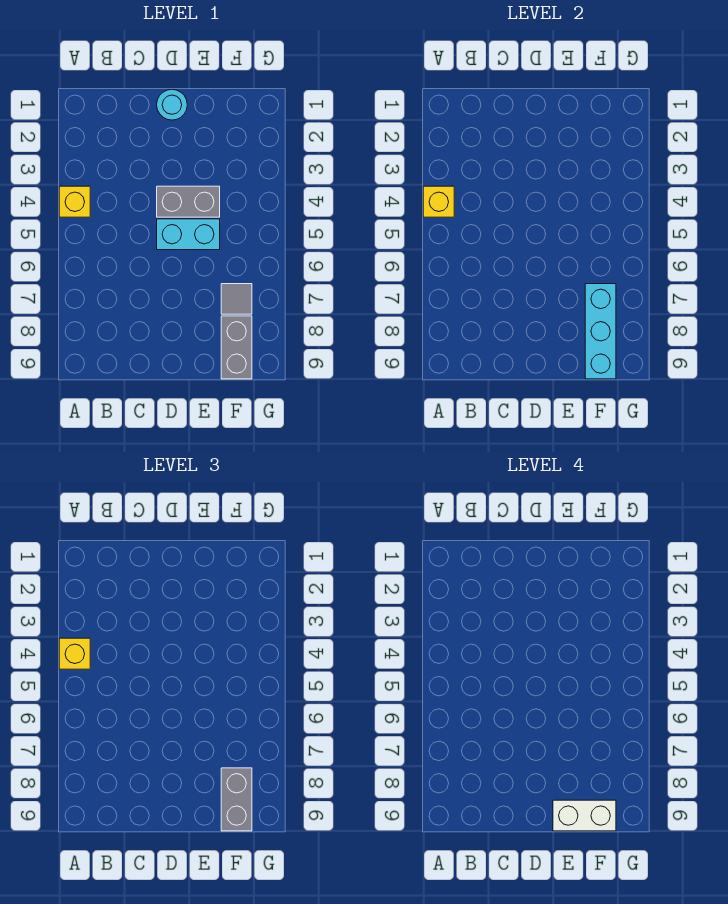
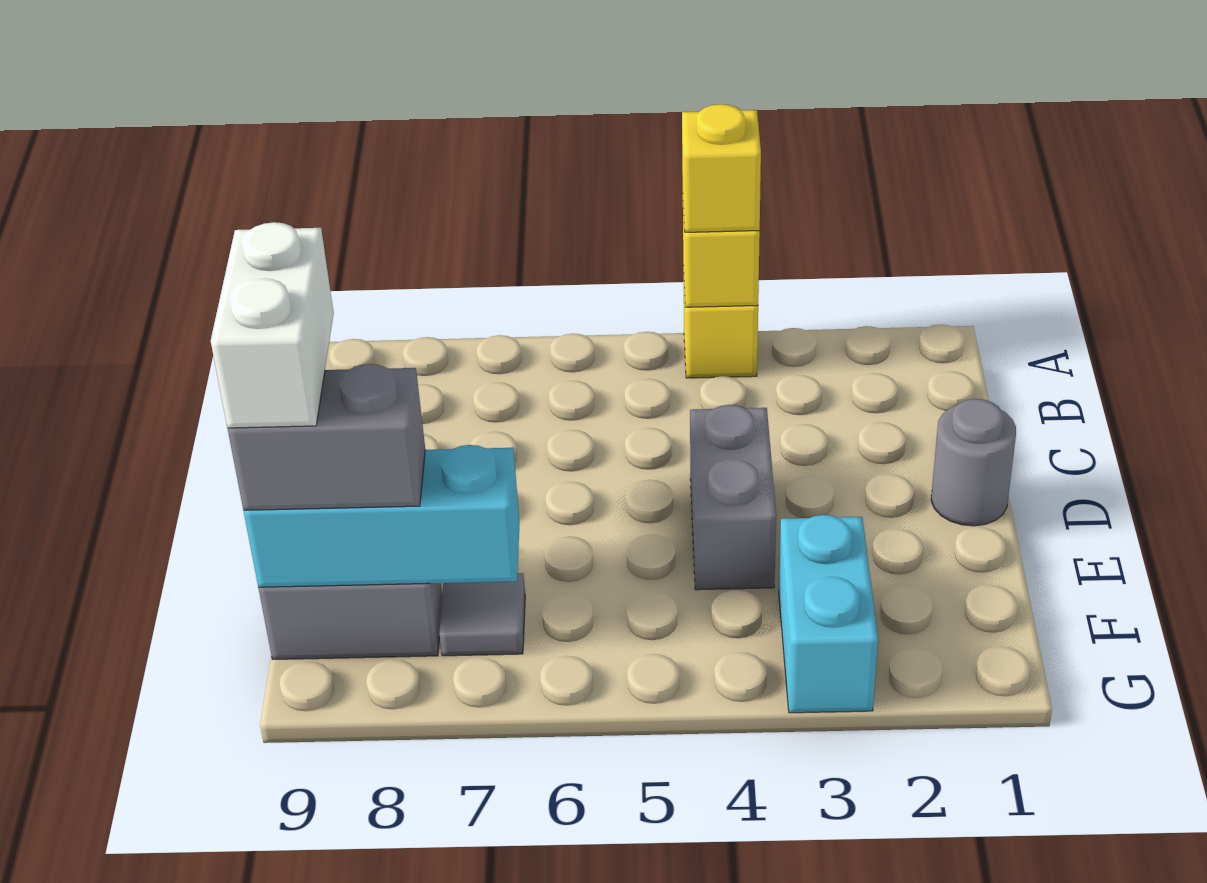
cyan 1x1 round brick [157,89,187,120] -> grey 1x1 round brick [931,399,1016,526]
cyan 1x2 brick [157,219,220,250] -> cyan 1x2 brick moved to [779,515,878,713]

